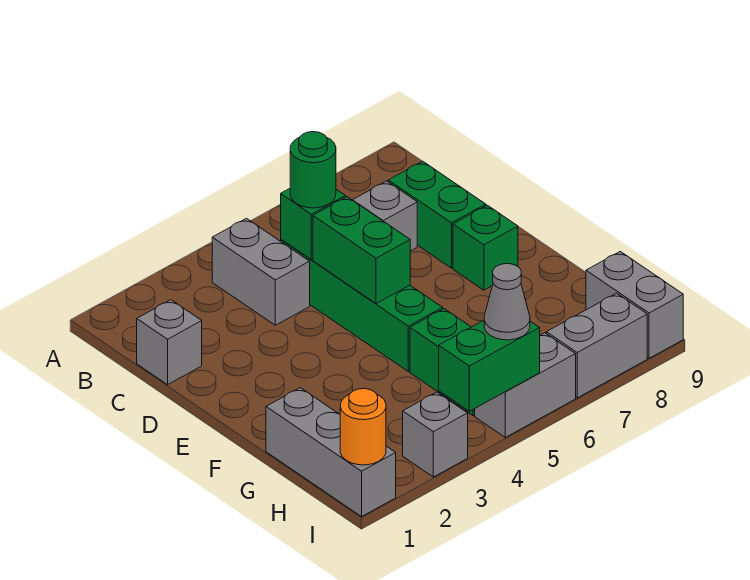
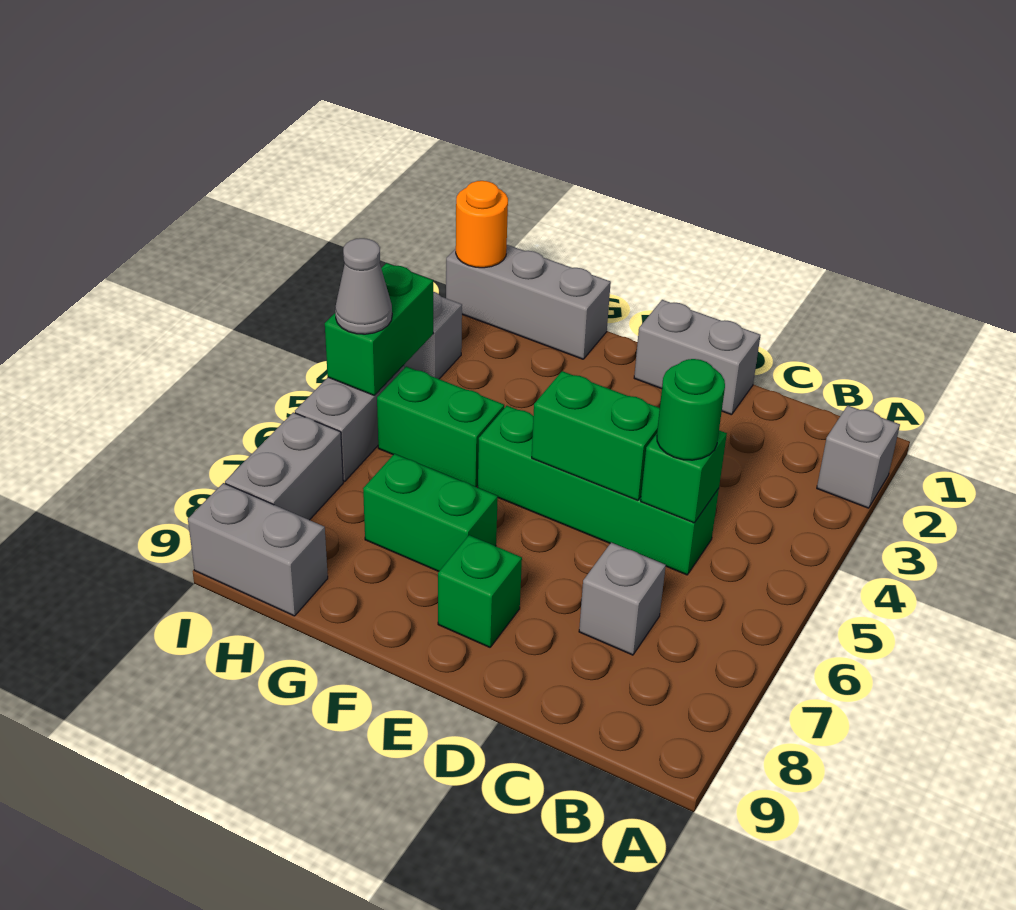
grey 1x2 brick [212,218,310,325] -> grey 1x2 brick moved to [634,300,761,415]
grey 1x1 brick [137,300,202,385] -> grey 1x1 brick moved to [817,405,900,508]
green 1x2 brick [388,161,486,268] -> green 1x2 brick moved to [363,454,498,571]

